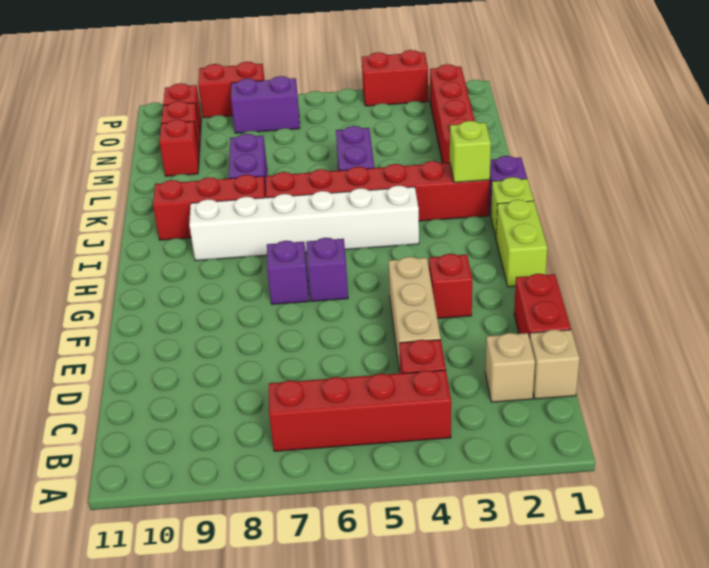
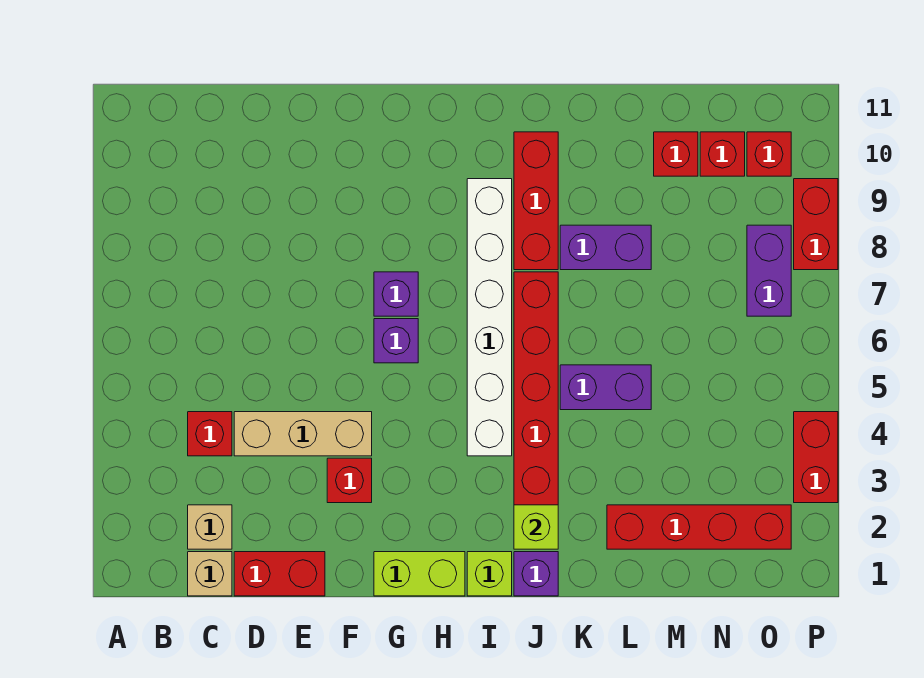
red 1x4 brick [269,370,451,451] -> none

